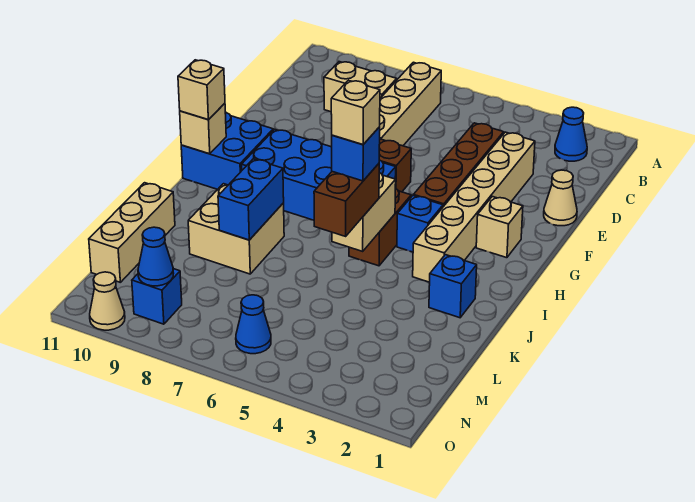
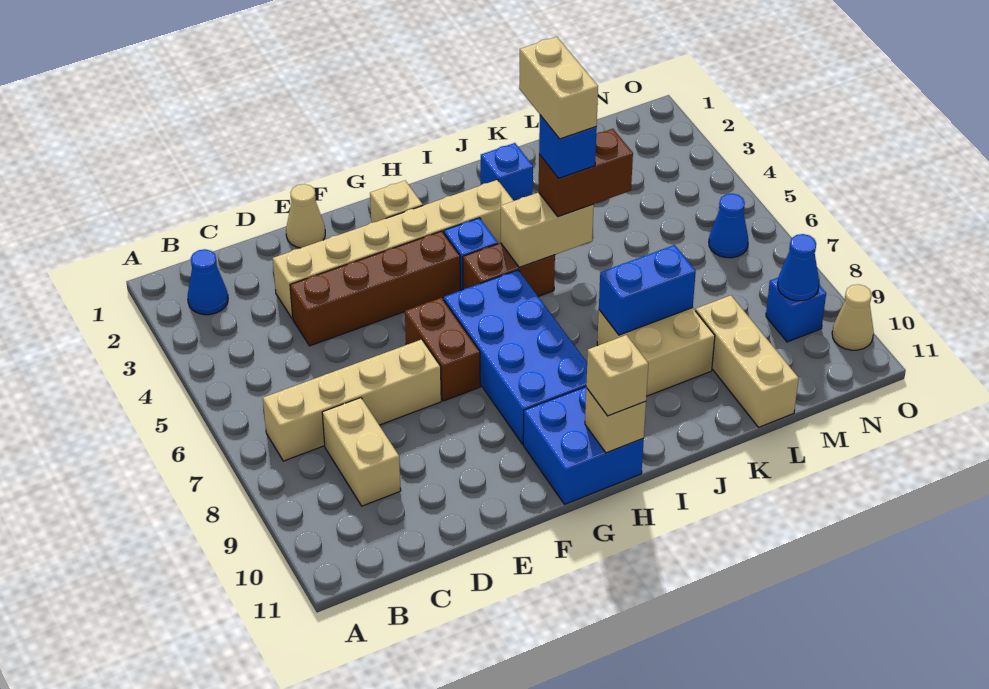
tan 1x1 brick [331,80,380,144] -> tan 1x2 brick [519,37,598,139]
tan 1x3 brick [89,183,175,282] -> tan 1x3 brick turned to [695,295,799,427]

